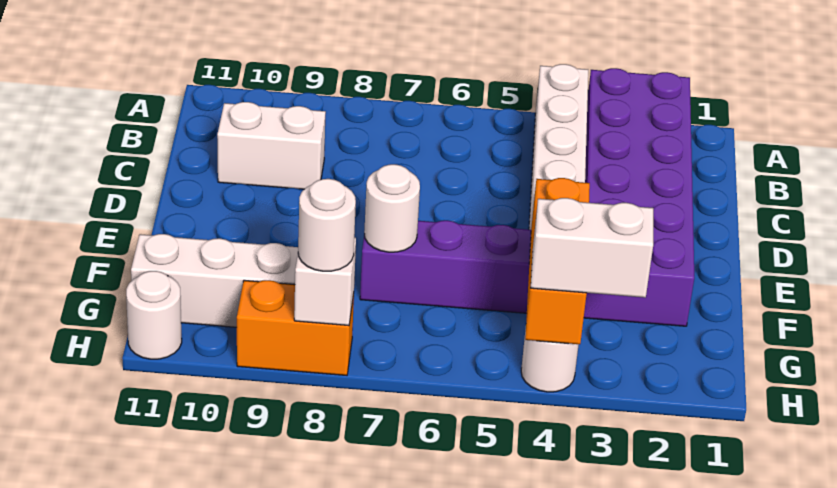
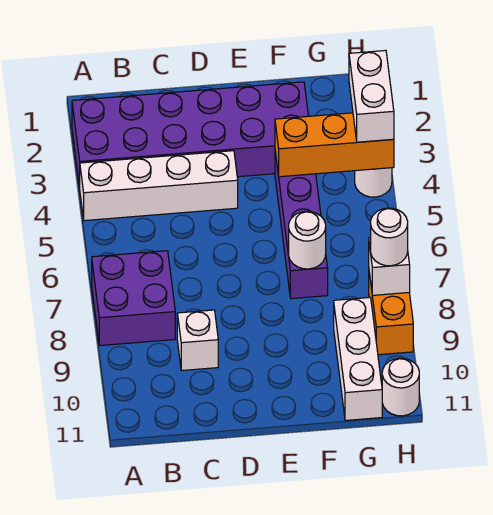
none -> purple 2x2 brick [92,251,175,346]
white 1x2 brick [217,102,326,189] -> white 1x1 brick [177,310,218,371]

